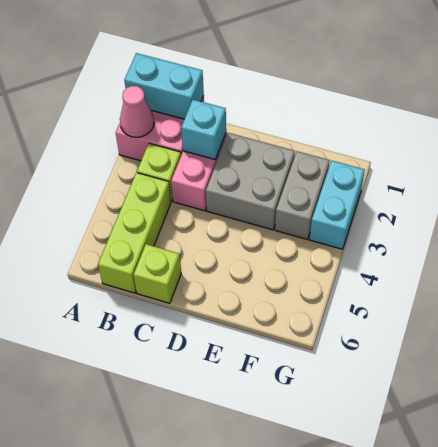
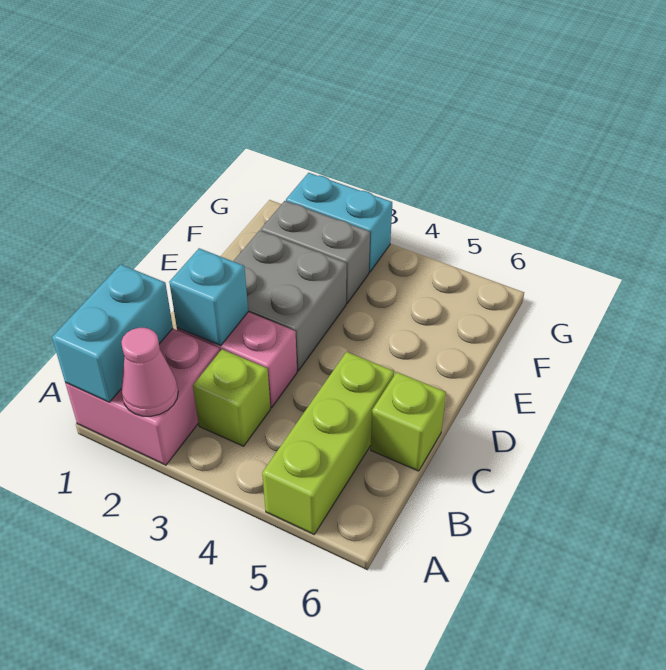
lime 1x3 brick [98,173,171,293] -> lime 1x3 brick turned to [262,352,394,534]

